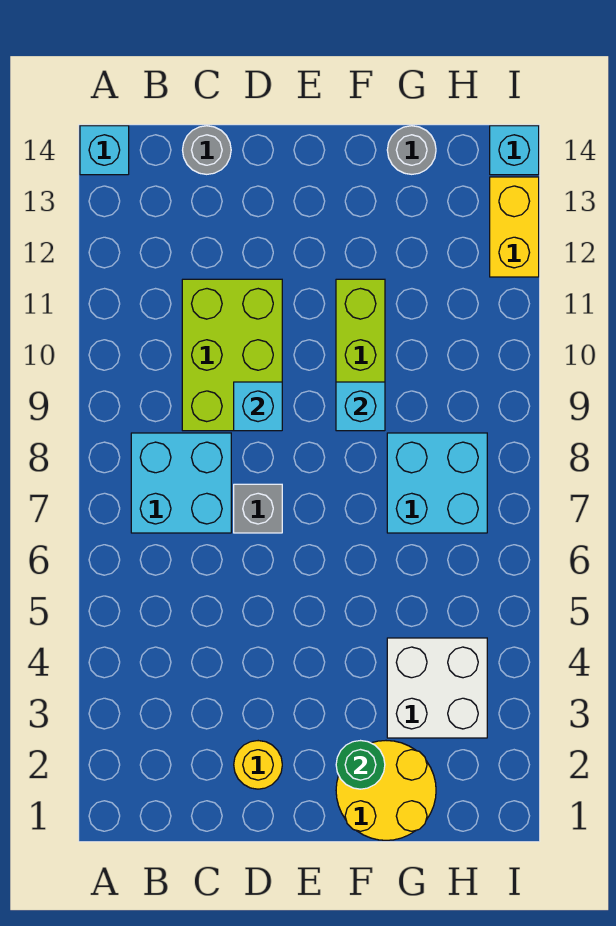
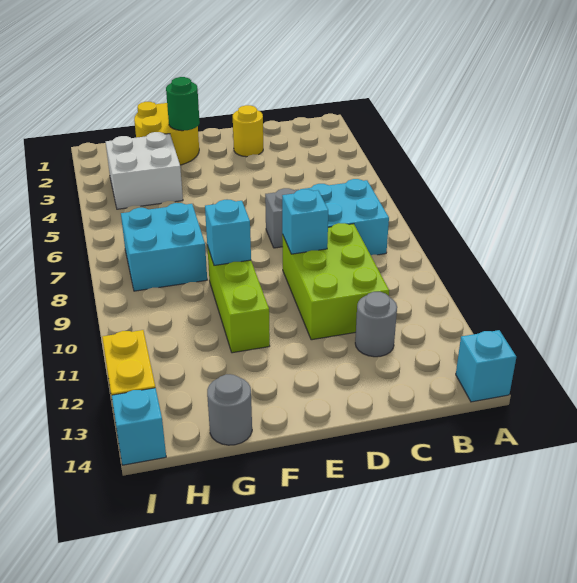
grey 1x1 round brick [183,126,231,174] -> grey 1x1 round brick moved to [355,292,397,357]

